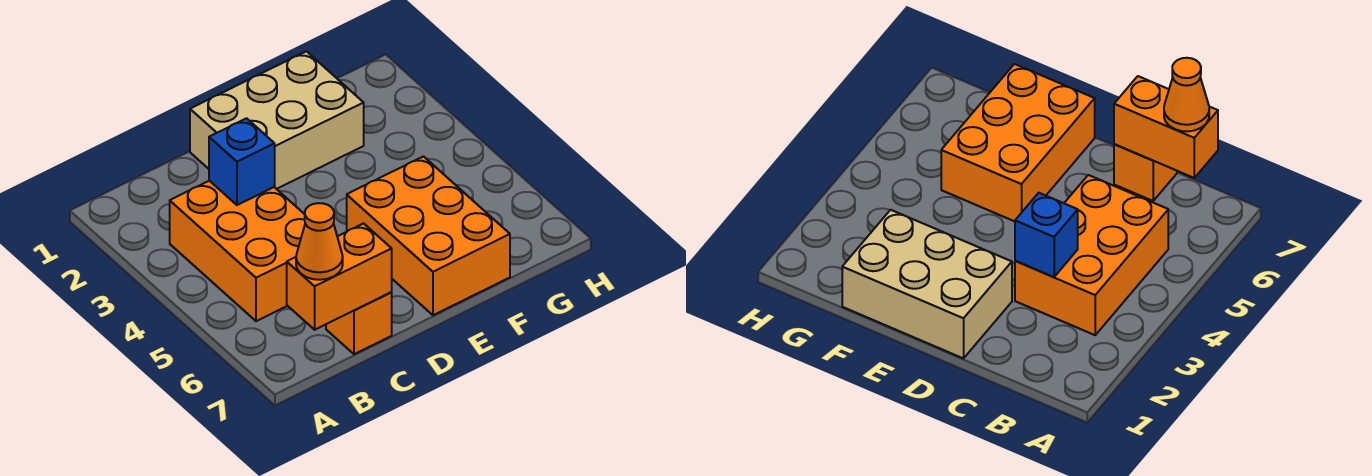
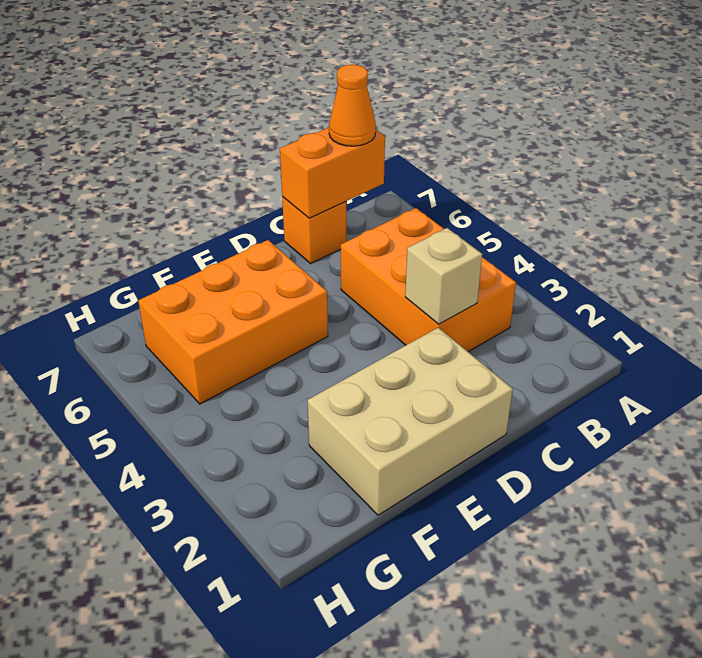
blue 1x1 brick [209,118,275,205] -> tan 1x1 brick [405,228,482,324]
orange 2x3 brick [347,157,510,315] -> orange 2x3 brick turned to [138,240,328,404]

